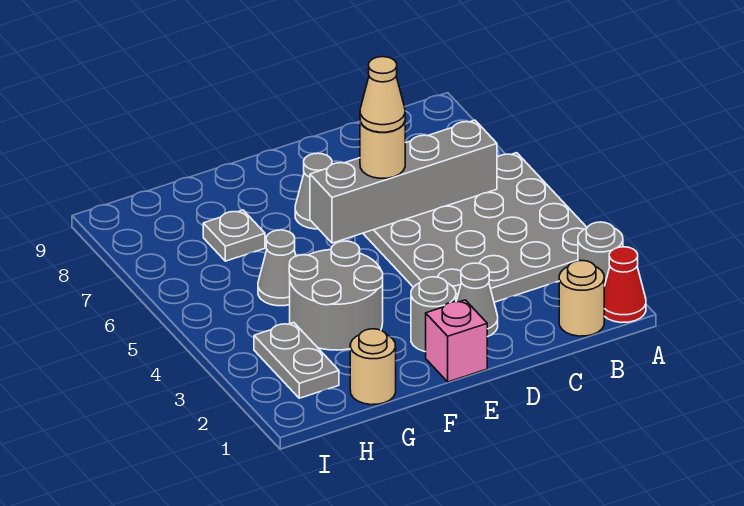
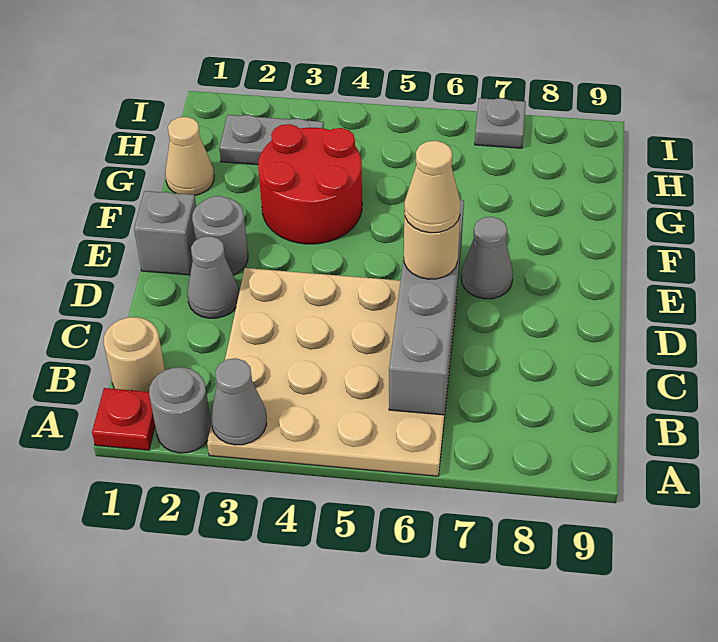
red 1x1 cone [604,247,646,323] -> red 1x1 plate [92,388,155,450]
grey 4x4 plate [363,153,587,302] -> tan 4x4 plate [207,268,457,476]
pink 1x1 brick [426,300,487,382] -> grey 1x1 brick [134,191,196,275]
grey 2x2 round brick [289,241,383,350] -> red 2x2 round brick [258,124,362,244]
tan 1x1 round brick [350,329,396,405] -> tan 1x1 cone [165,117,214,195]
grey 1x1 cone [258,230,296,306] -> grey 1x1 cone moved to [211,358,267,445]
grey 1x1 plate [203,210,265,261] -> grey 1x1 plate moved to [475,98,526,148]

